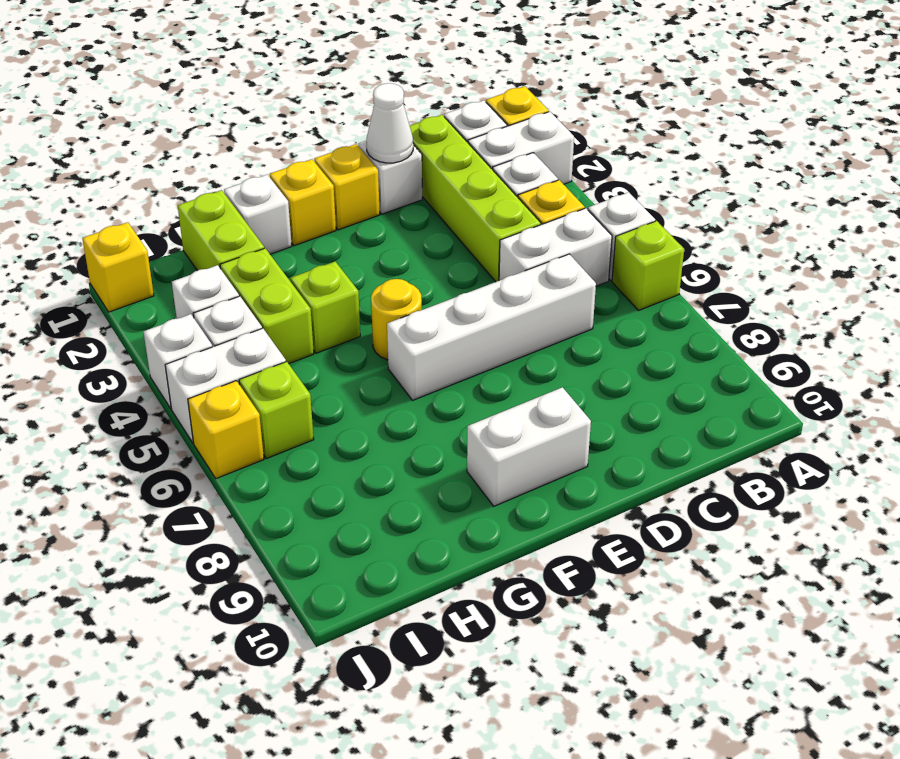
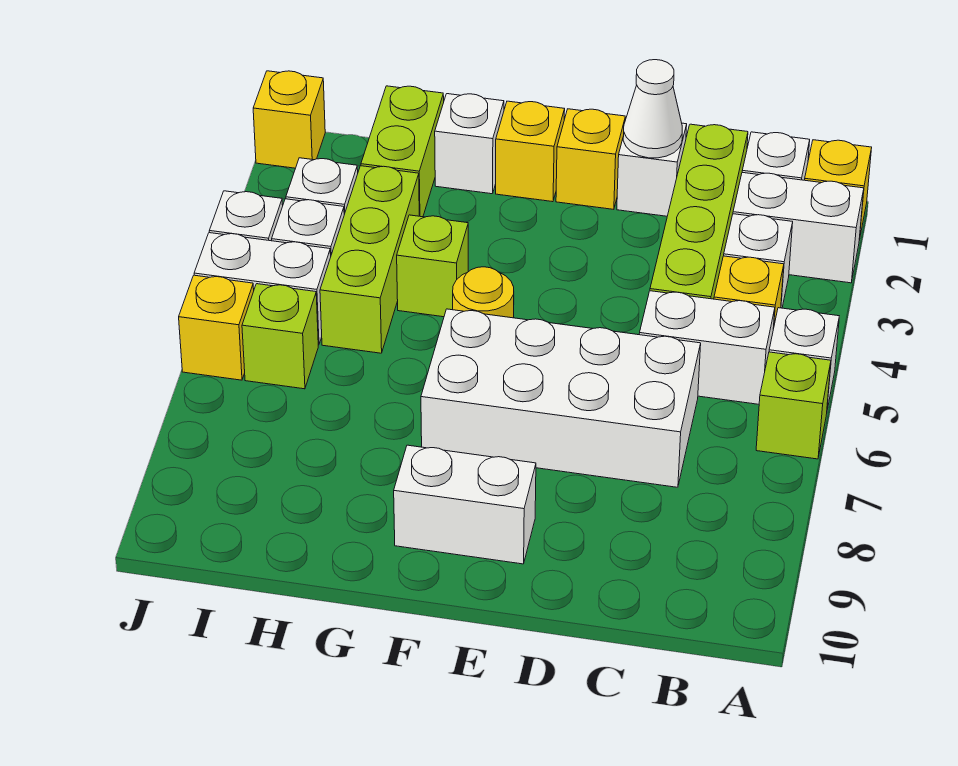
white 1x4 brick [387,254,596,400] -> white 2x4 brick [421,309,701,487]
lime 1x2 brick [220,248,314,364] -> lime 1x3 brick [320,166,419,353]

